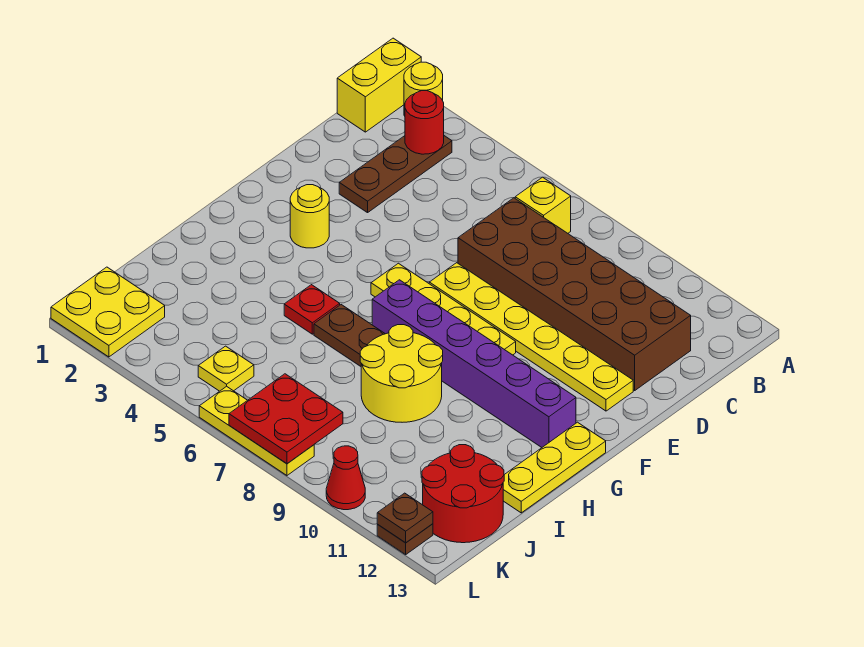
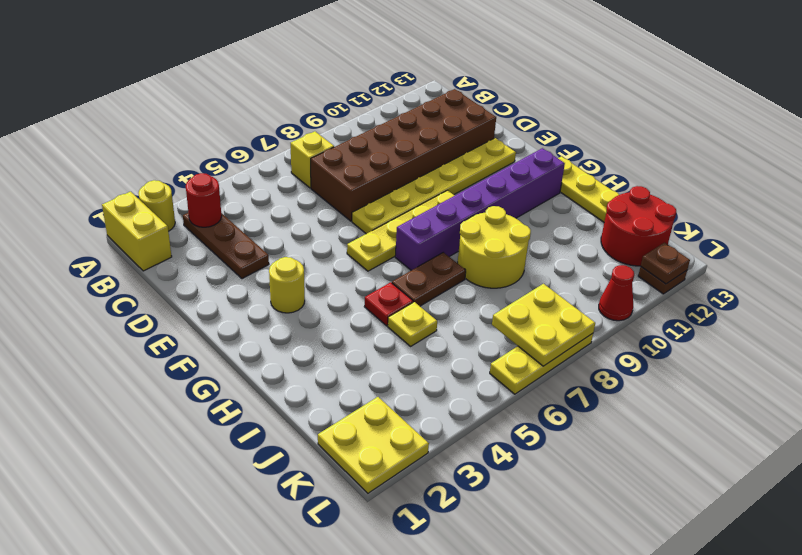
yellow 1x1 plate [198,346,254,391] -> yellow 1x1 plate moved to [388,302,437,346]
red 2x2 plate [229,374,343,463] -> yellow 2x2 plate [492,284,595,366]

